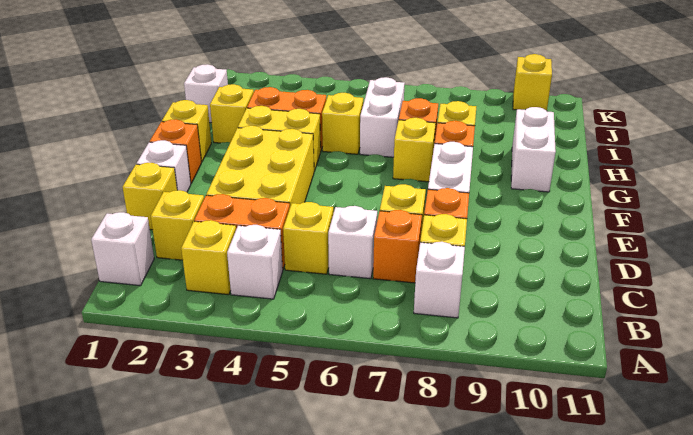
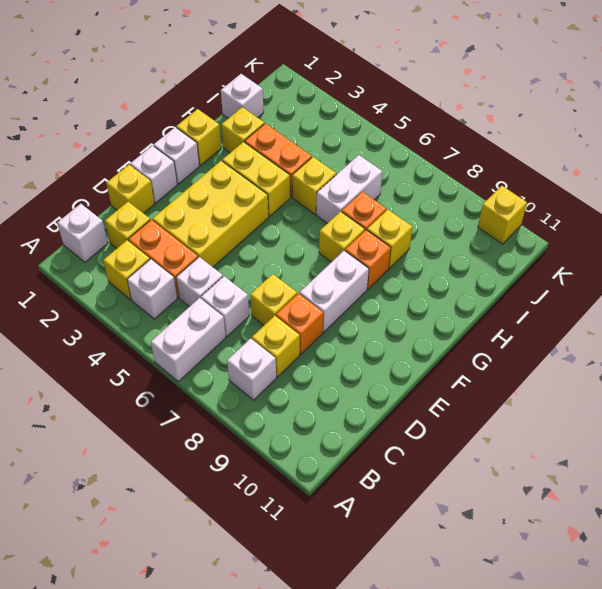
yellow 1x1 brick [283,202,333,274] -> white 1x1 brick [176,257,223,307]
orange 1x1 brick [373,210,422,283] -> none
orange 1x1 brick [150,119,201,183] -> white 1x1 brick [154,127,200,184]
white 1x2 brick [511,107,556,192] -> white 1x2 brick moved to [151,298,226,381]

